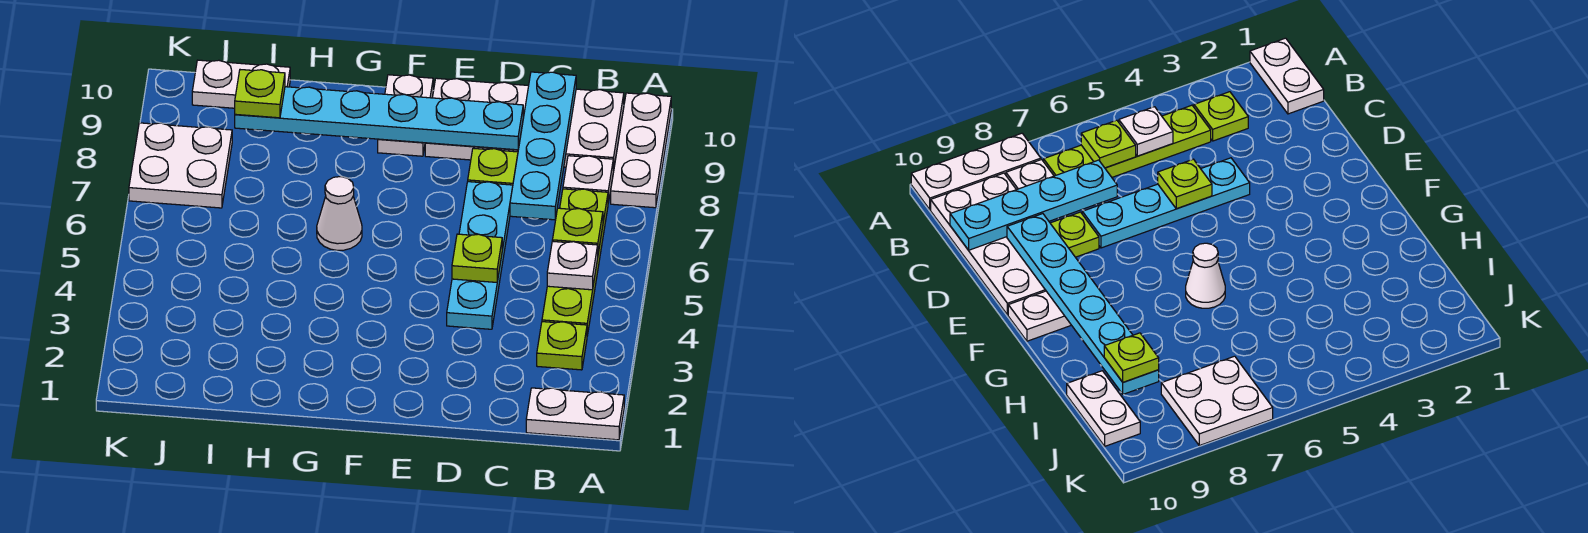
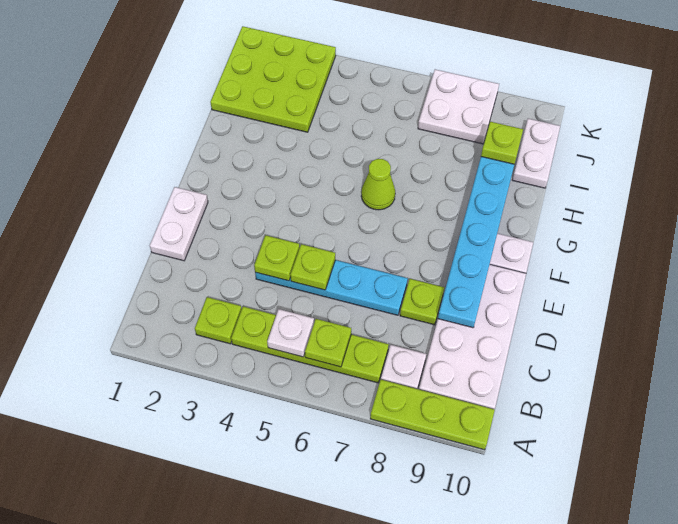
white 1x2 plate [526,388,624,440] -> white 1x2 plate moved to [150,187,208,261]
white 1x3 plate [611,93,671,208] -> lime 1x3 plate [370,380,495,450]
cyan 1x4 plate [510,72,576,220] -> none
none -> lime 1x1 plate [254,235,300,281]
white 1x1 cone [317,177,362,250] -> lime 1x1 cone [361,159,395,210]
none -> lime 3x3 plate [210,26,336,132]

